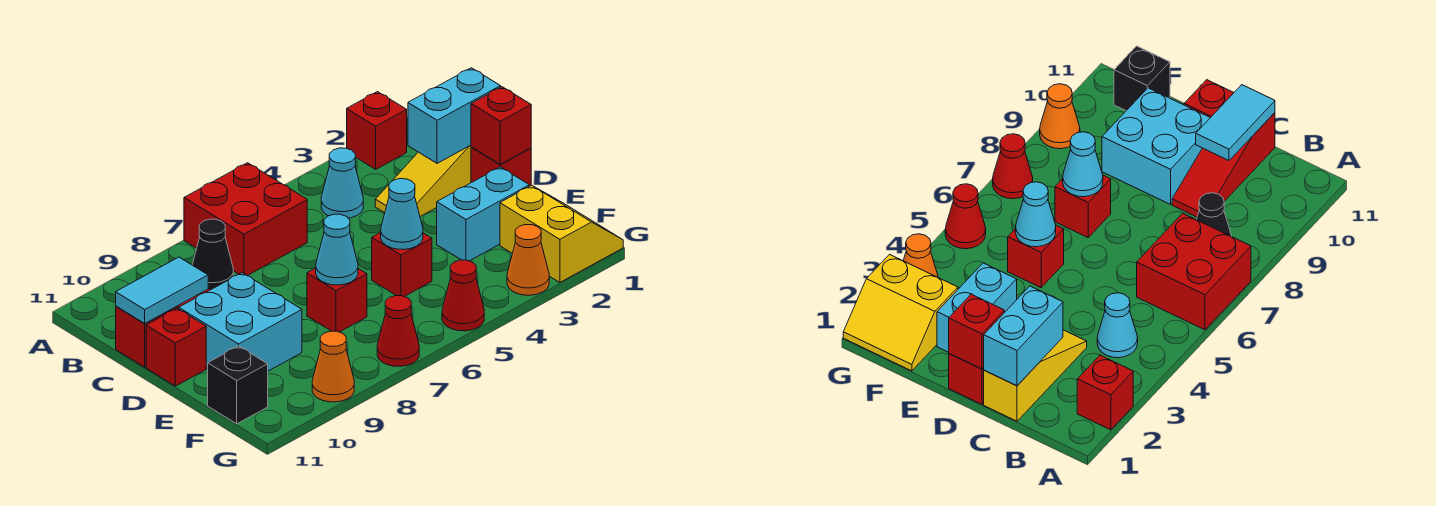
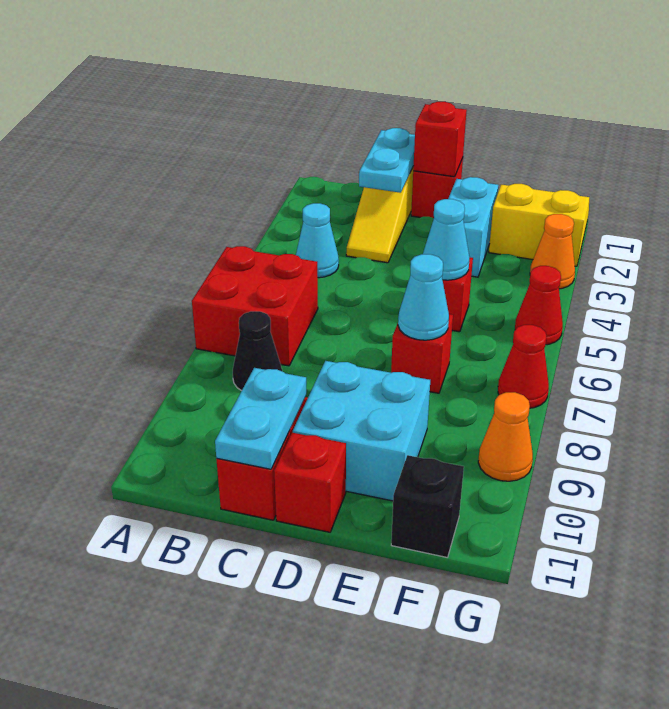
red 1x1 brick [347,92,407,169] -> none
cyan 1x2 brick [408,68,501,163] -> cyan 1x2 plate [359,128,415,193]
cyan 1x2 tile [116,257,208,323] -> cyan 1x2 plate [215,368,306,469]

